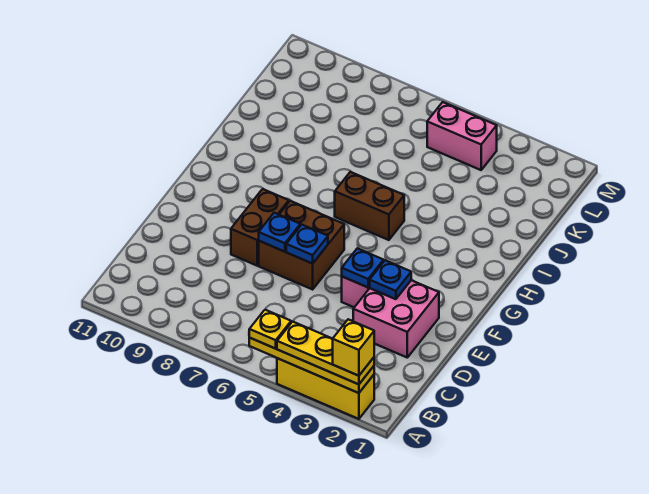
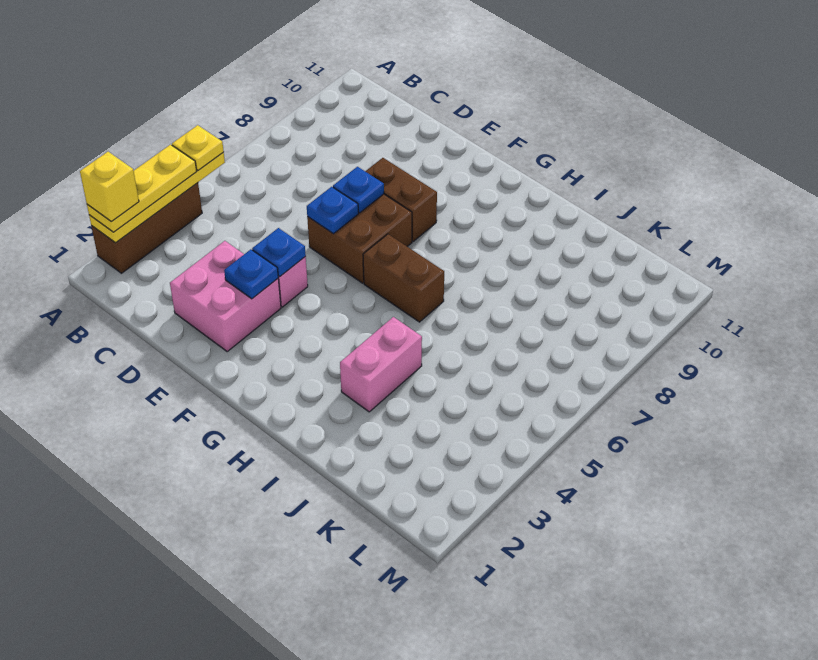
yellow 1x3 brick [277,358,374,419] -> brown 1x3 brick [91,183,202,273]
brown 1x2 brick [335,172,404,240] -> brown 1x2 brick turned to [363,234,444,322]
pink 1x2 brick [427,102,497,170] -> pink 1x2 brick moved to [340,317,422,412]

